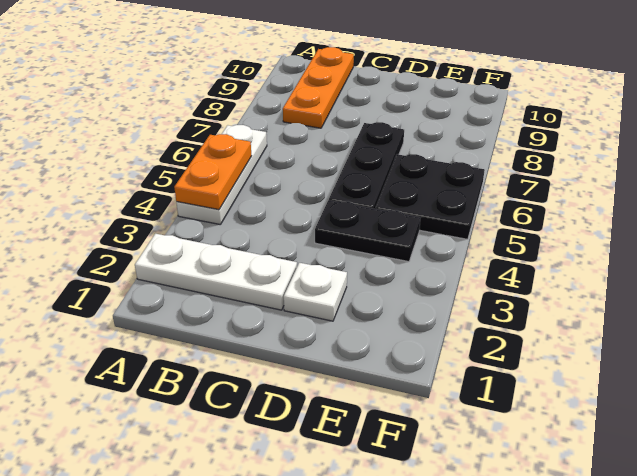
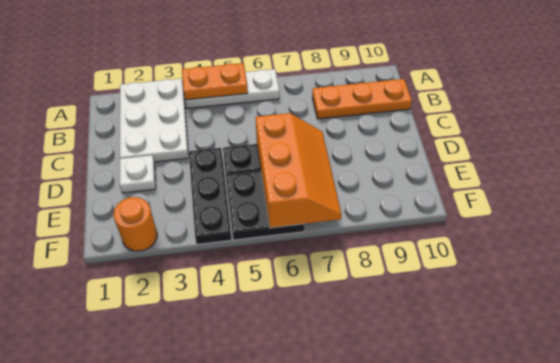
white 1x3 plate [135,234,297,310] -> white 2x3 plate [120,78,188,162]
black 1x2 plate [315,200,420,262] -> black 1x3 plate [189,148,232,244]
none -> orange 2x3 slope [256,113,342,228]
none -> orange 1x1 round brick [113,197,157,251]

